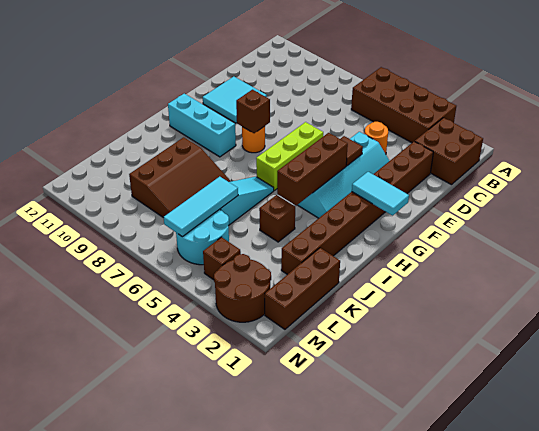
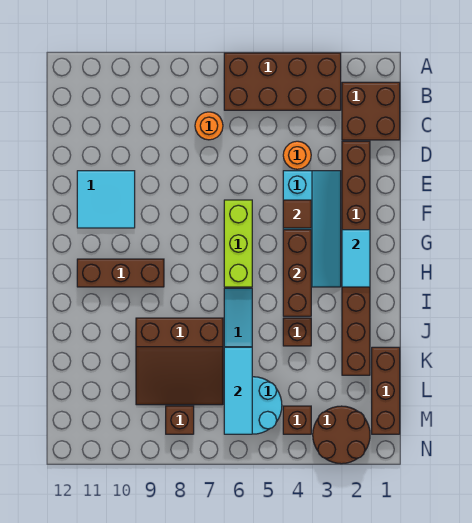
cyan 1x2 tile [352,172,409,215] -> cyan 1x2 tile turned to [342,230,370,287]
orange 1x1 round brick [242,126,265,153] -> orange 1x1 round brick moved to [195,112,223,140]
brown 1x1 brick [236,90,270,133] -> brown 1x1 brick moved to [166,406,194,434]
cyan 1x3 brick [168,94,236,157] -> brown 1x3 brick [77,259,164,287]
brown 3x3 slope [129,137,231,218] -> brown 3x3 slope turned to [136,318,223,405]

